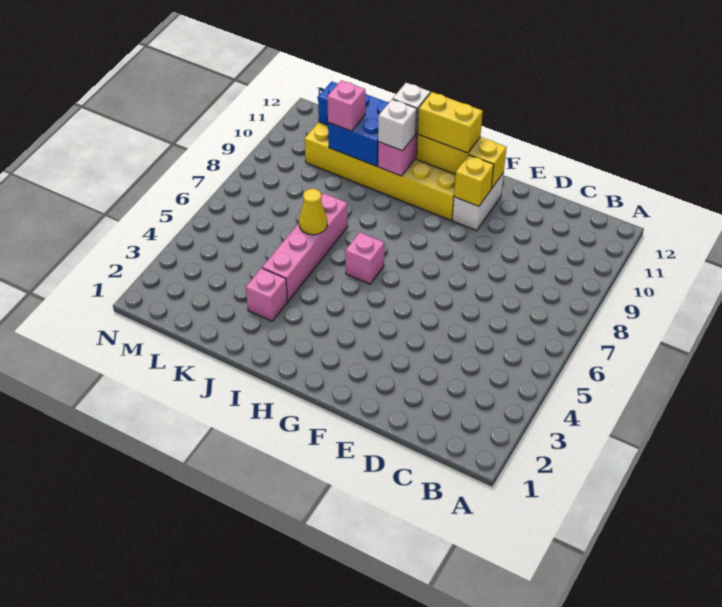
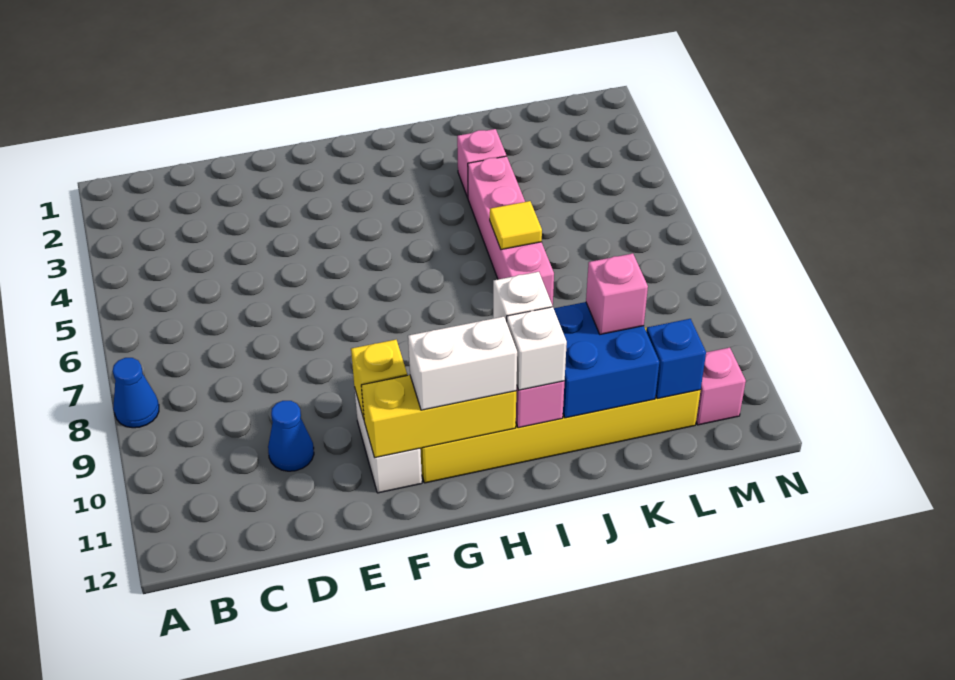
none -> blue 1x1 cone [113,358,159,428]
none -> blue 1x1 cone [268,401,314,471]
yellow 1x2 brick [418,92,483,153] -> white 1x2 brick [408,317,517,410]
pink 1x1 brick [345,232,384,284] -> pink 1x1 brick moved to [696,347,746,425]
yellow 1x1 cone [299,189,327,235] -> yellow 1x1 tile [490,201,542,250]

